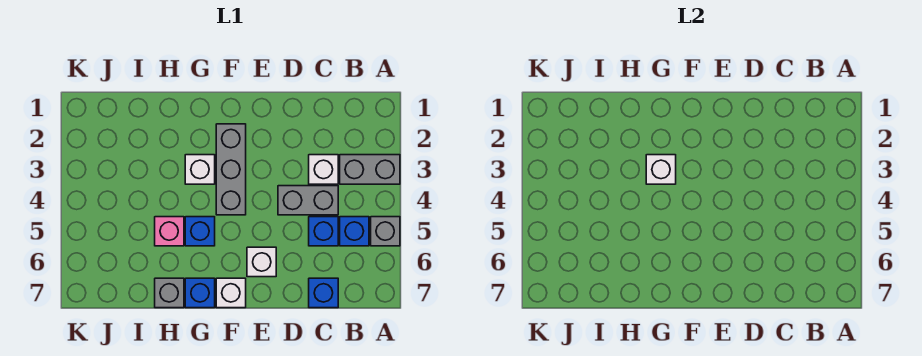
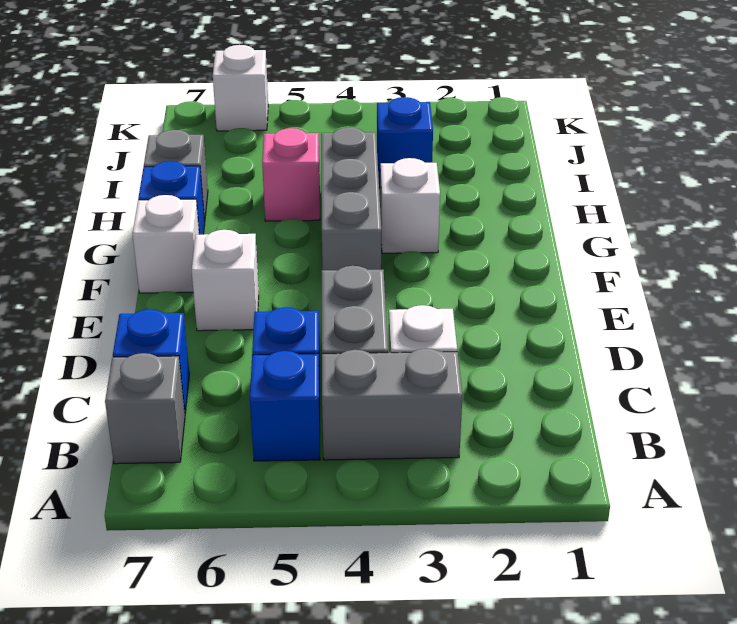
grey 1x2 brick [340,155,400,184] -> grey 1x2 brick turned to [322,349,462,460]
grey 1x1 brick [371,217,400,246] -> grey 1x1 brick moved to [105,353,185,464]
grey 1x3 brick [216,124,246,215] -> grey 1x3 brick turned to [321,128,381,270]
white 1x1 brick [646,155,676,184] -> white 1x1 brick moved to [213,45,268,131]
blue 1x1 brick [185,217,215,246] -> blue 1x1 brick moved to [377,97,433,188]

